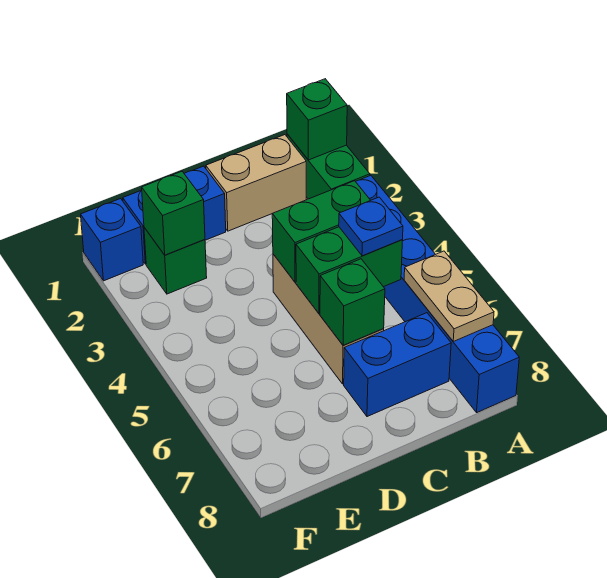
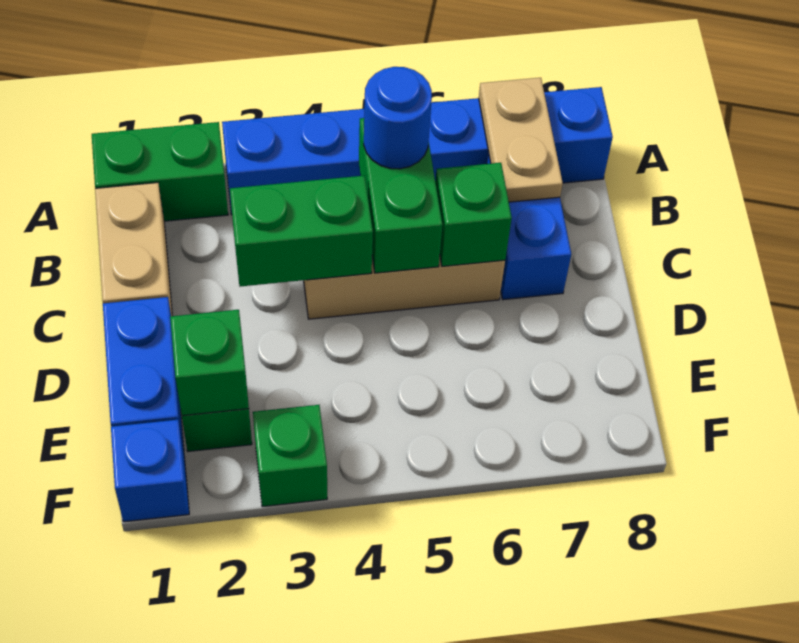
green 1x1 brick [287,79,347,160] -> green 1x1 brick moved to [253,405,327,507]
tan 1x2 plate [404,251,494,341] -> tan 1x2 plate turned to [479,78,563,202]
green 1x2 brick [272,181,370,282] -> green 1x2 brick turned to [230,176,373,287]
blue 1x1 plate [339,197,403,256] -> blue 1x1 round brick [364,67,432,169]

